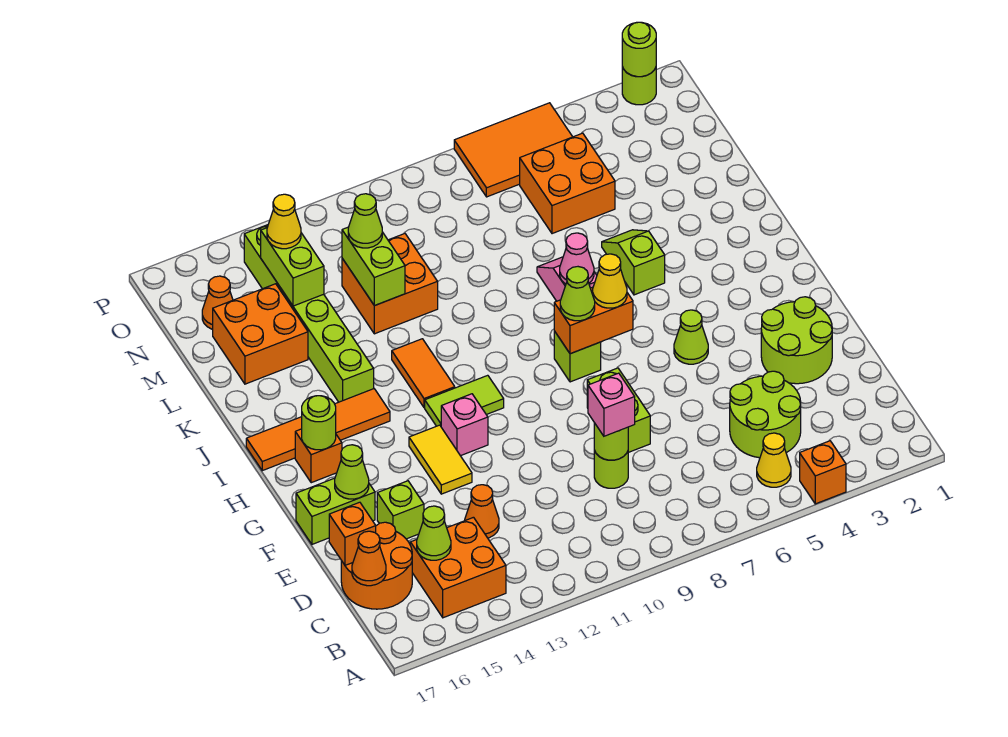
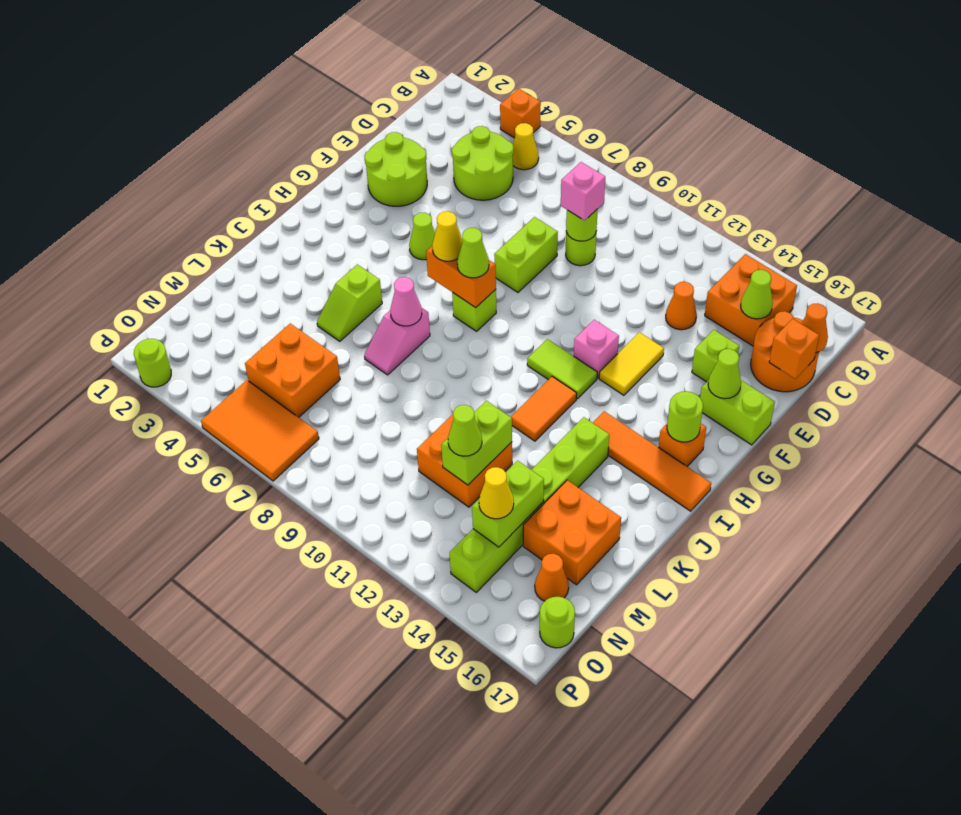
lime 1x1 round brick [622,22,656,77] -> lime 1x1 round brick moved to [540,597,575,648]

